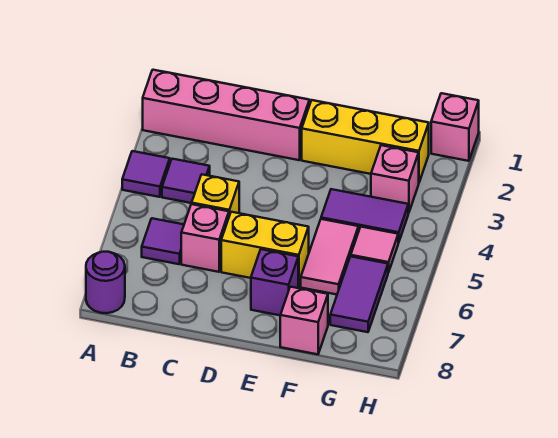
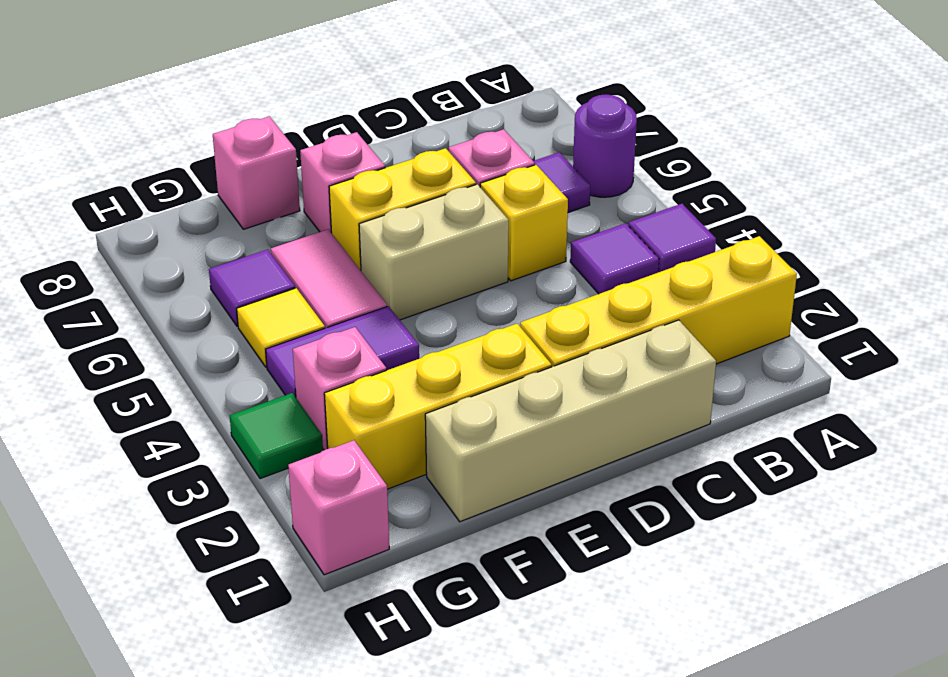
pink 1x4 brick [143,70,309,160] -> yellow 1x4 brick [520,236,797,367]
purple 1x1 round brick [86,252,125,313] -> purple 1x1 round brick moved to [573,95,637,197]
none -> tan 1x4 brick [425,320,716,522]
none -> tan 1x2 brick [359,184,509,320]
purple 1x1 brick [251,249,298,315] -> pink 1x1 brick [300,132,385,233]
pink 1x1 tile [351,227,398,272] -> yellow 1x1 tile [237,288,325,367]
purple 1x2 tile [330,256,388,332] -> purple 1x1 tile [209,250,295,326]
none -> green 1x1 tile [230,393,323,479]

